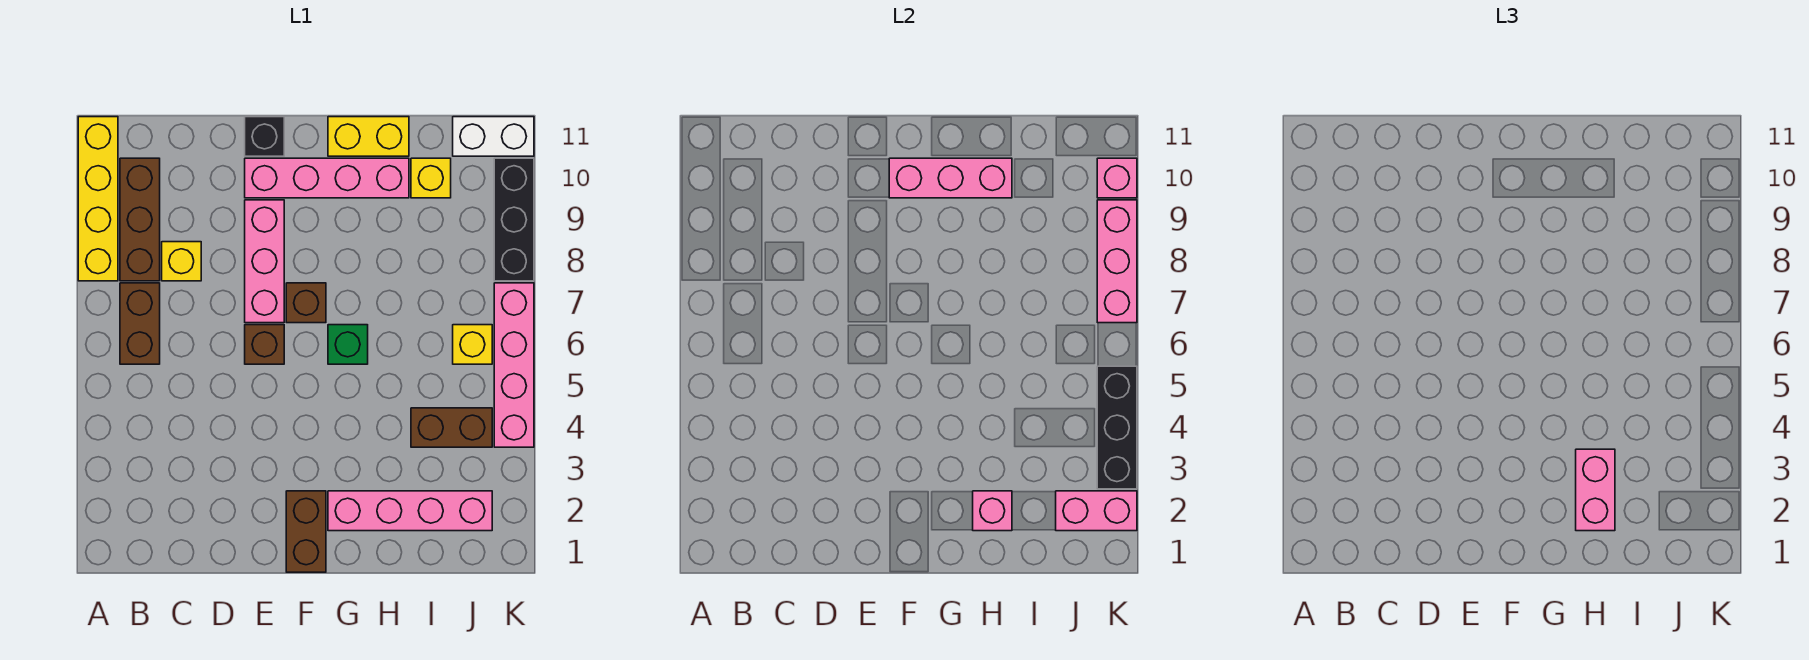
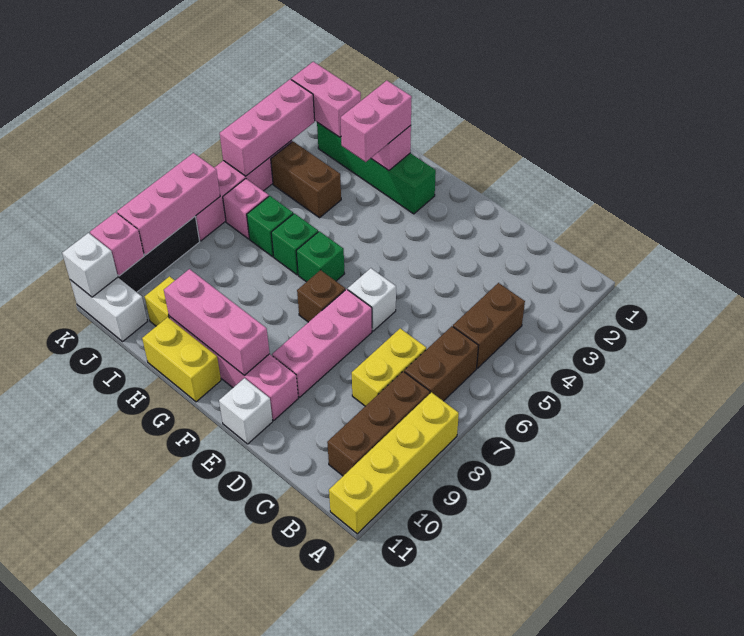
yellow 1x1 brick [162,242,201,281] -> yellow 1x2 brick [352,328,426,406]
brown 1x1 brick [245,325,284,364] -> white 1x1 brick [348,268,396,331]
black 1x1 brick [245,117,284,156] -> white 1x1 brick [219,378,273,444]
brown 1x2 brick [286,491,326,572] -> brown 1x2 brick moved to [453,283,525,368]
pink 1x4 brick [328,491,492,531] -> green 1x4 brick [317,122,436,214]
none -> green 1x1 brick [271,213,318,275]
none -> green 1x1 brick [247,196,293,257]
yellow 1x1 brick [453,325,492,364] -> pink 1x1 brick [223,179,269,239]
black 1x3 brick [1097,366,1137,489] -> pink 1x3 brick [220,79,315,176]
none -> white 1x1 brick [62,233,118,297]

